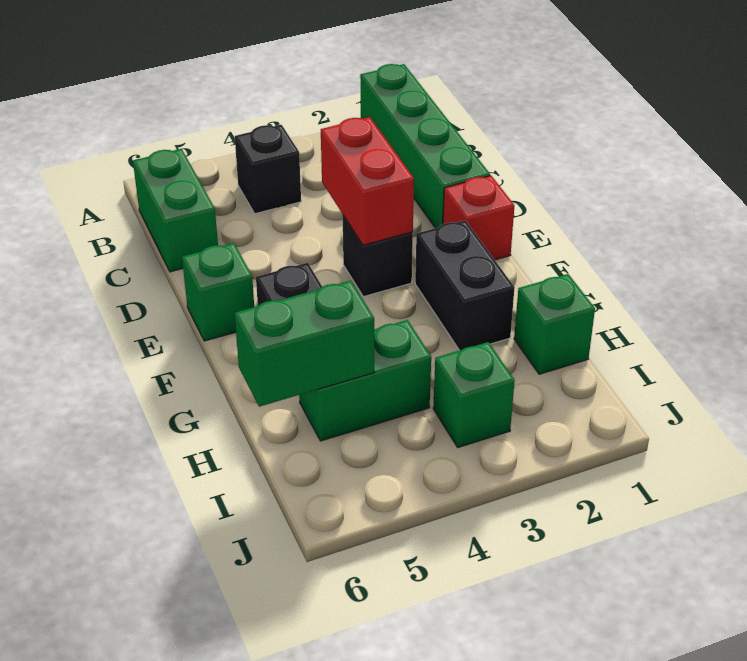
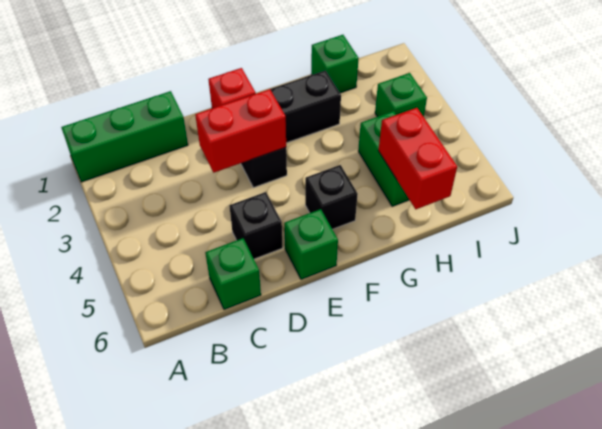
green 1x4 brick [360,64,490,228] -> green 1x3 brick [61,91,188,182]
black 1x1 brick [235,125,301,214] -> black 1x1 brick moved to [229,192,283,259]
green 1x2 brick [133,149,218,272] -> green 1x1 brick [205,238,261,310]
green 1x2 brick [234,281,374,407] -> red 1x2 brick [378,108,457,209]

